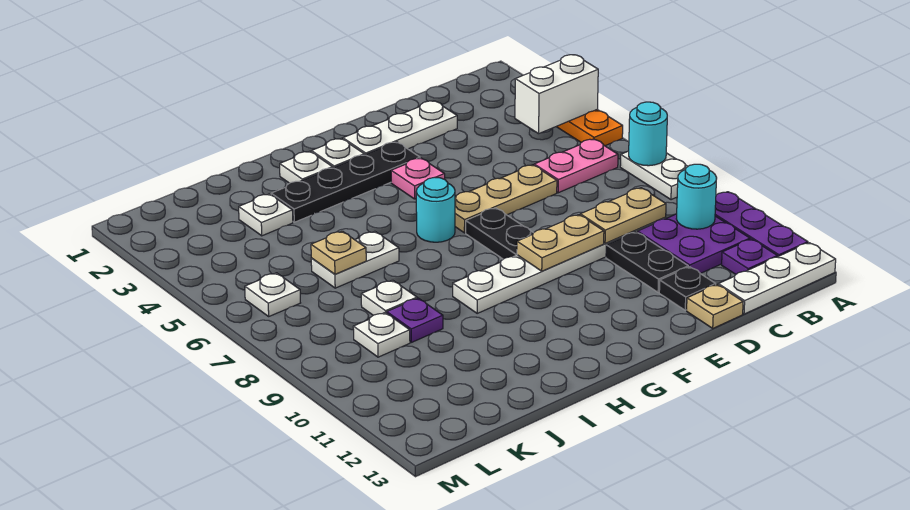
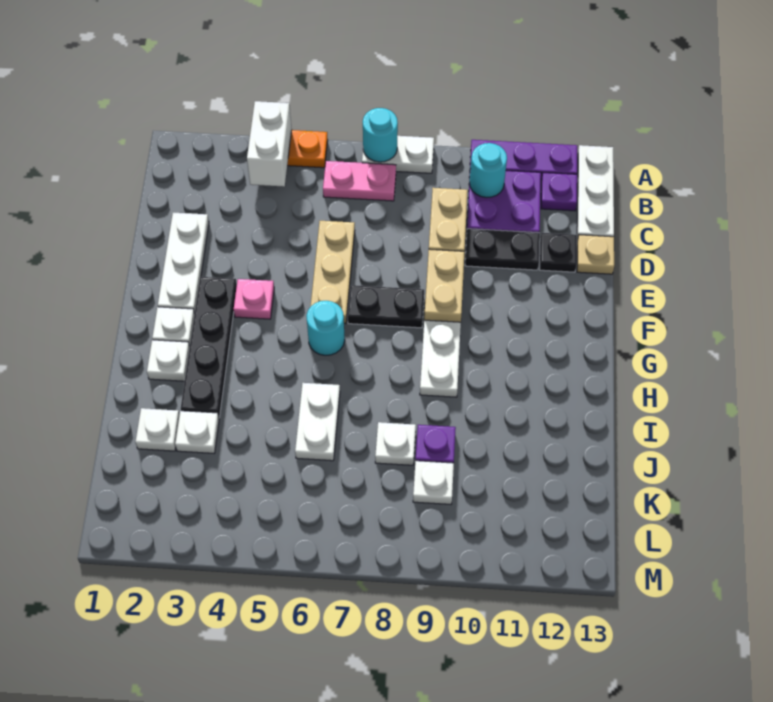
pink 1x2 plate [534,139,618,193] -> pink 1x2 plate turned to [323,161,396,201]
tan 1x1 plate [311,231,366,274] -> none
white 1x1 plate [245,273,300,316] -> white 1x1 plate moved to [135,408,179,451]

